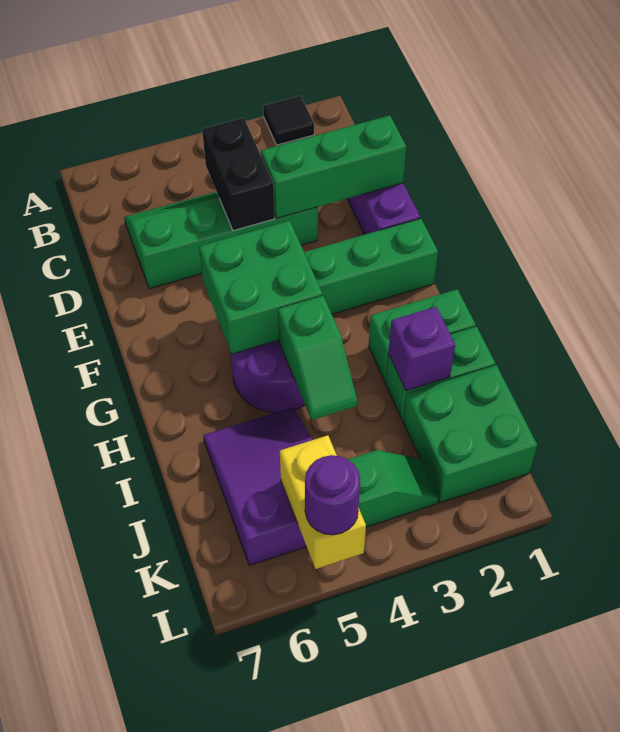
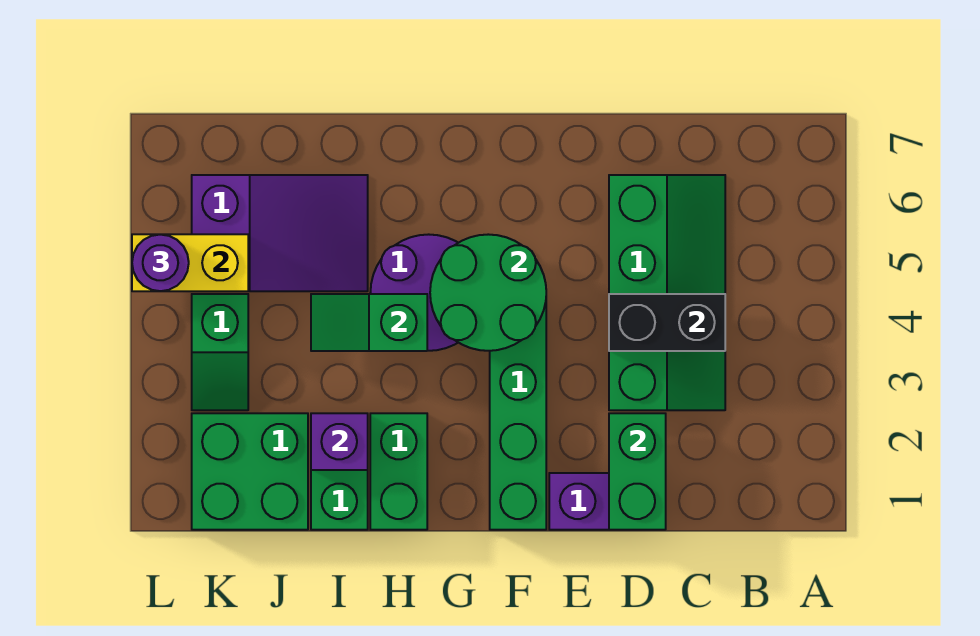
black 1x1 tile [263,96,314,145] -> none
green 1x3 brick [261,115,406,218] -> green 1x2 brick [609,413,666,530]
green 2x2 brick [199,221,323,354] -> green 2x2 round brick [430,234,546,351]

